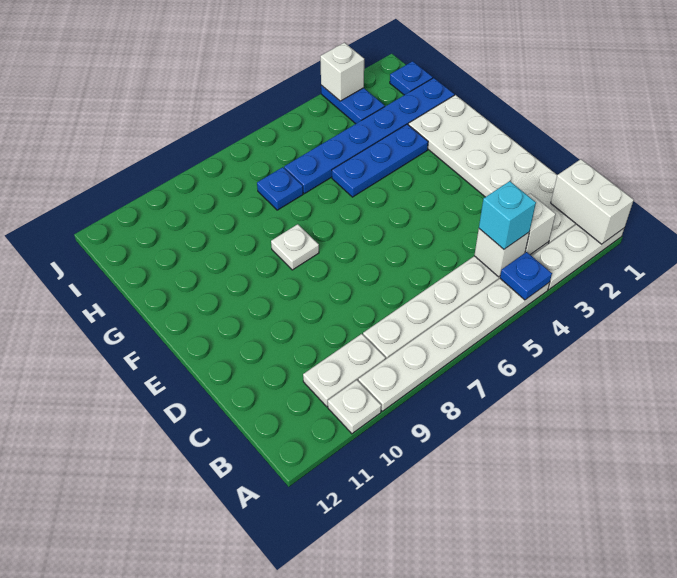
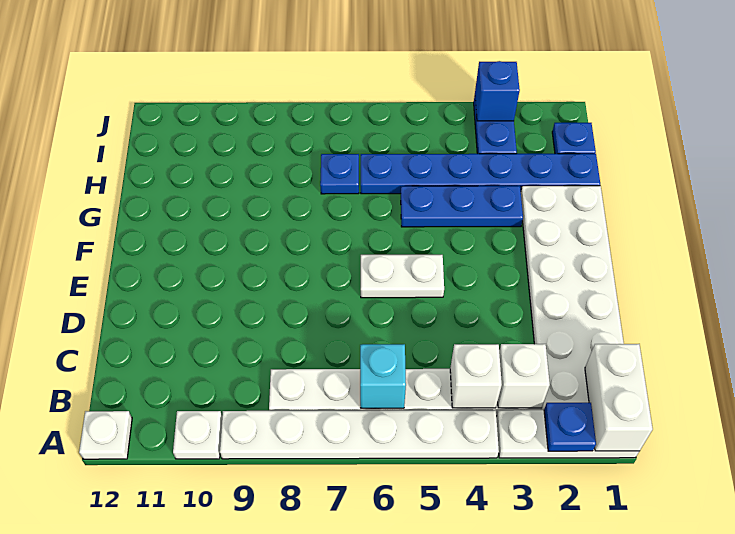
blue 1x1 plate [500,252,552,300] -> blue 1x1 plate moved to [544,403,596,451]
cyan 1x1 brick [479,181,536,249] -> cyan 1x1 brick moved to [360,344,406,408]
white 1x2 plate [303,334,385,407] -> white 1x2 plate moved to [361,255,444,298]
white 1x1 plate [271,224,319,270] -> white 1x1 plate moved to [79,411,132,459]
white 1x1 brick [320,43,364,101] -> blue 1x1 brick [475,61,520,121]

